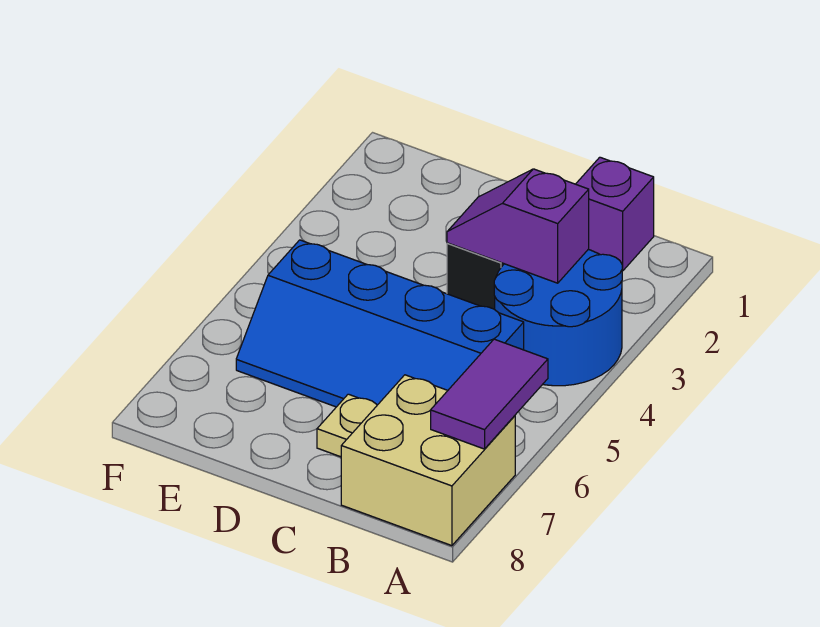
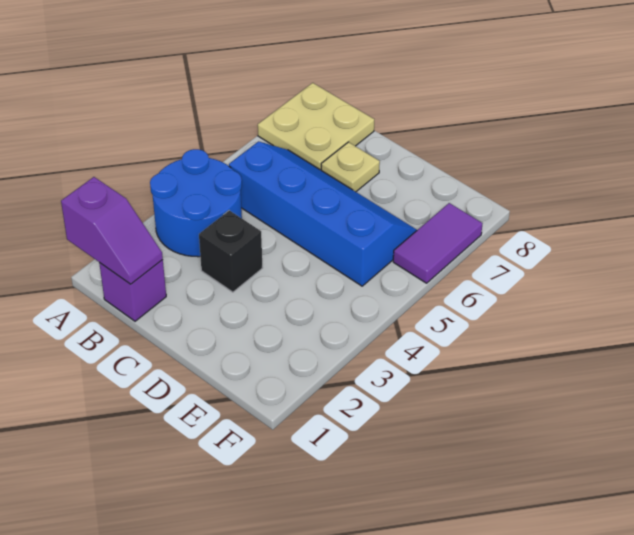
purple 1x2 tile [431,339,548,449] -> purple 1x2 tile moved to [393,203,483,283]
tan 2x2 brick [341,375,515,546] -> tan 2x2 plate [258,83,374,170]
purple 1x2 slope [447,169,589,283] -> purple 1x2 slope moved to [61,177,163,284]

